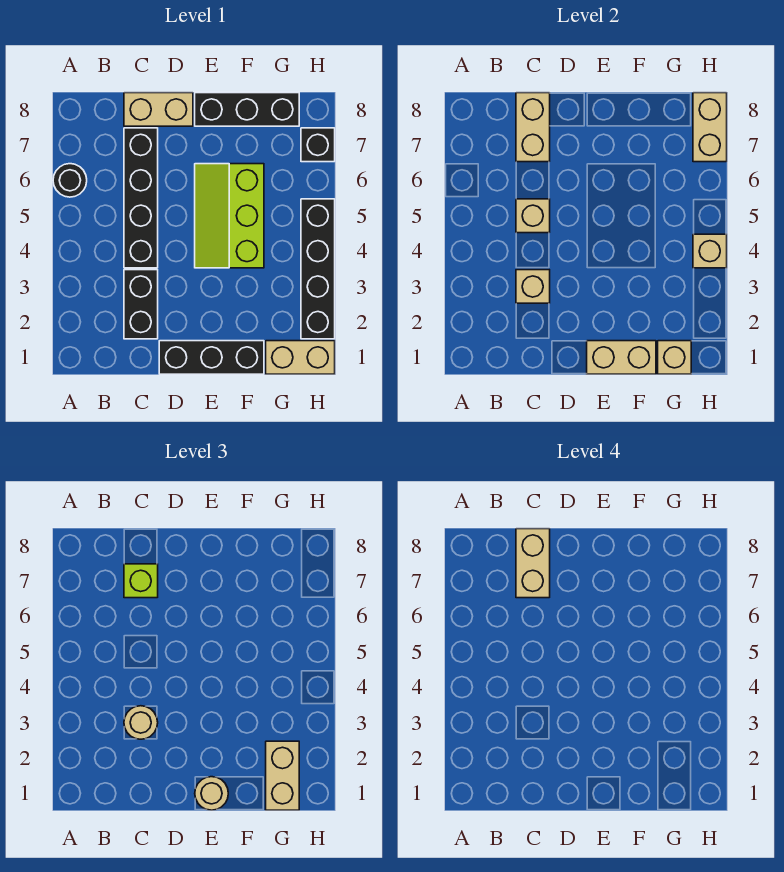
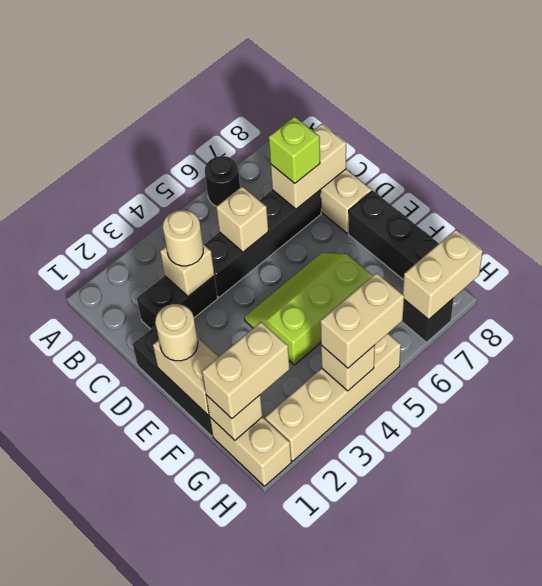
tan 1x2 brick [516,529,550,598] -> tan 1x2 brick moved to [320,273,404,368]
black 1x4 brick [301,199,335,339] -> tan 1x4 brick [265,334,401,461]

